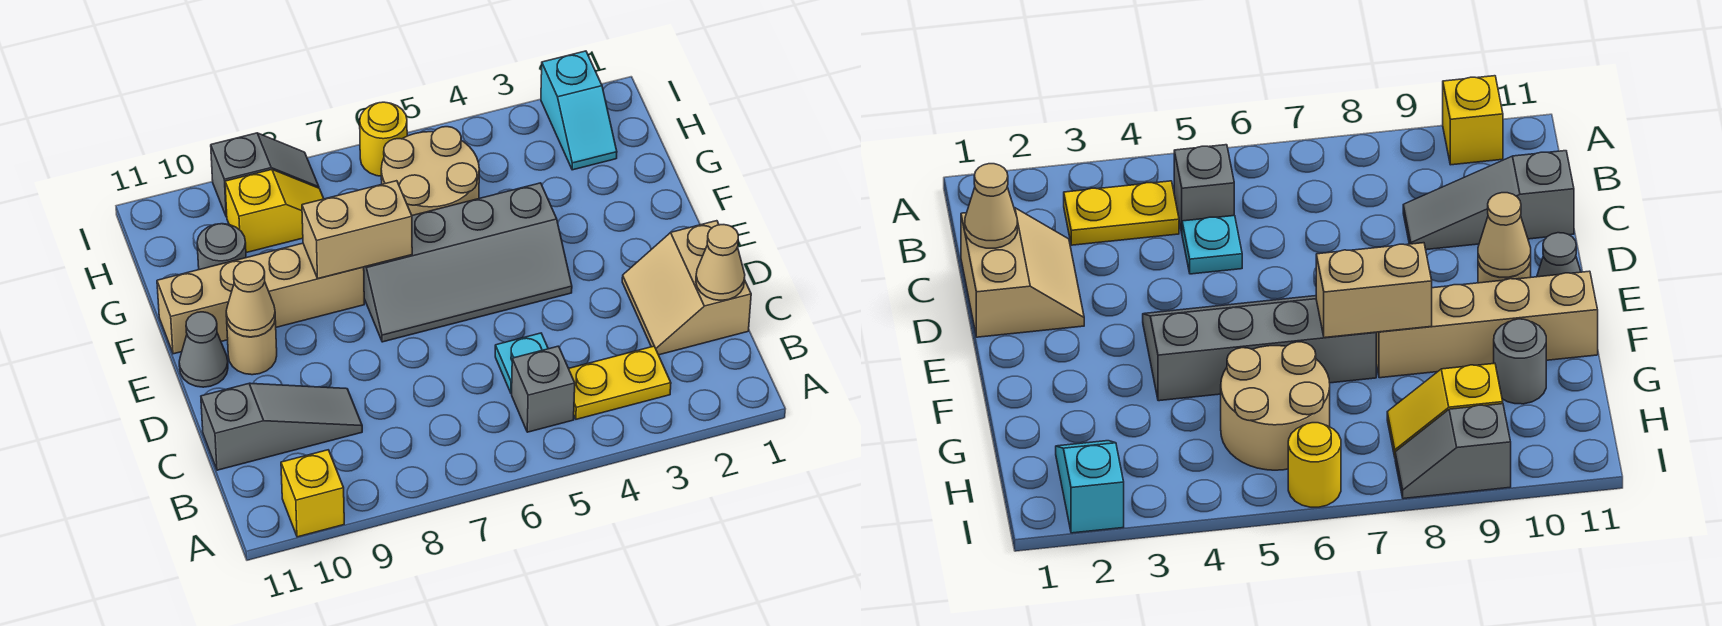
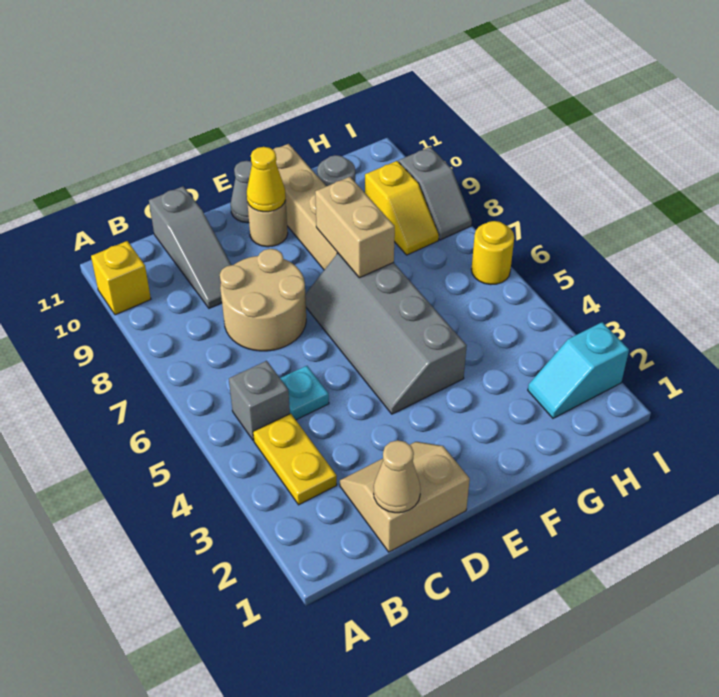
tan 1x1 cone [226,261,275,337] -> yellow 1x1 cone [247,147,286,212]
tan 2x2 round brick [381,127,479,215] -> tan 2x2 round brick moved to [220,249,306,351]

